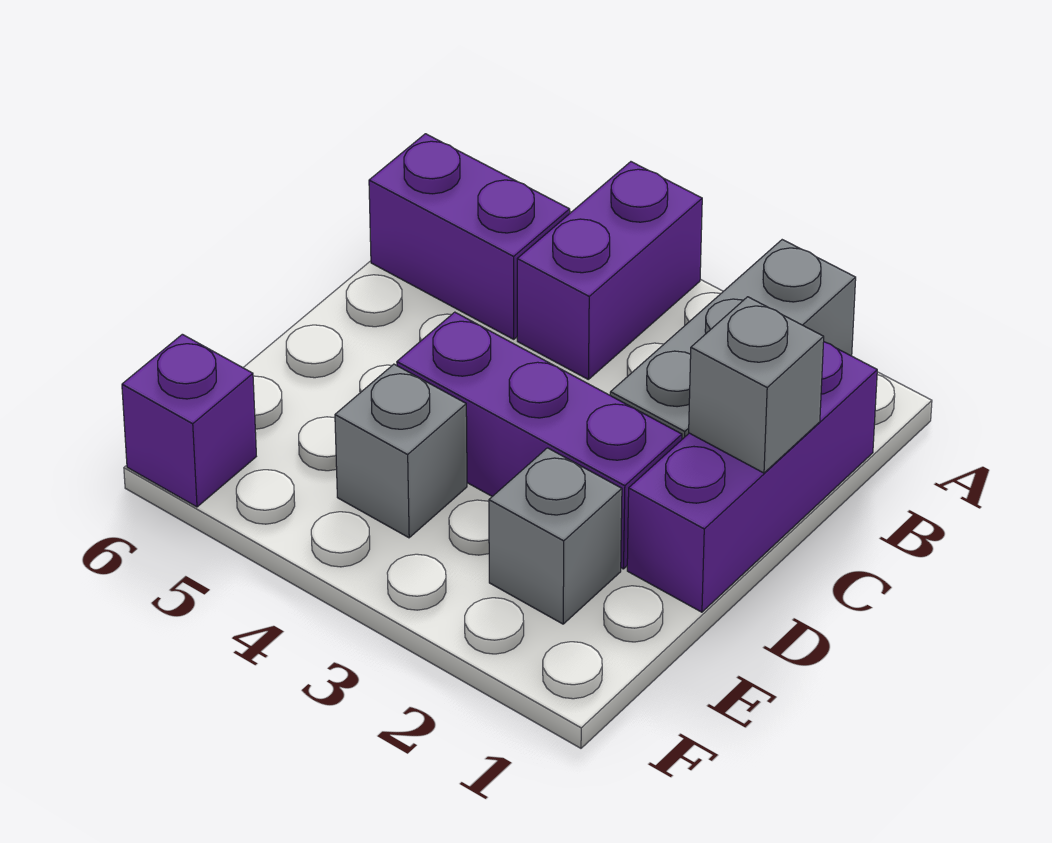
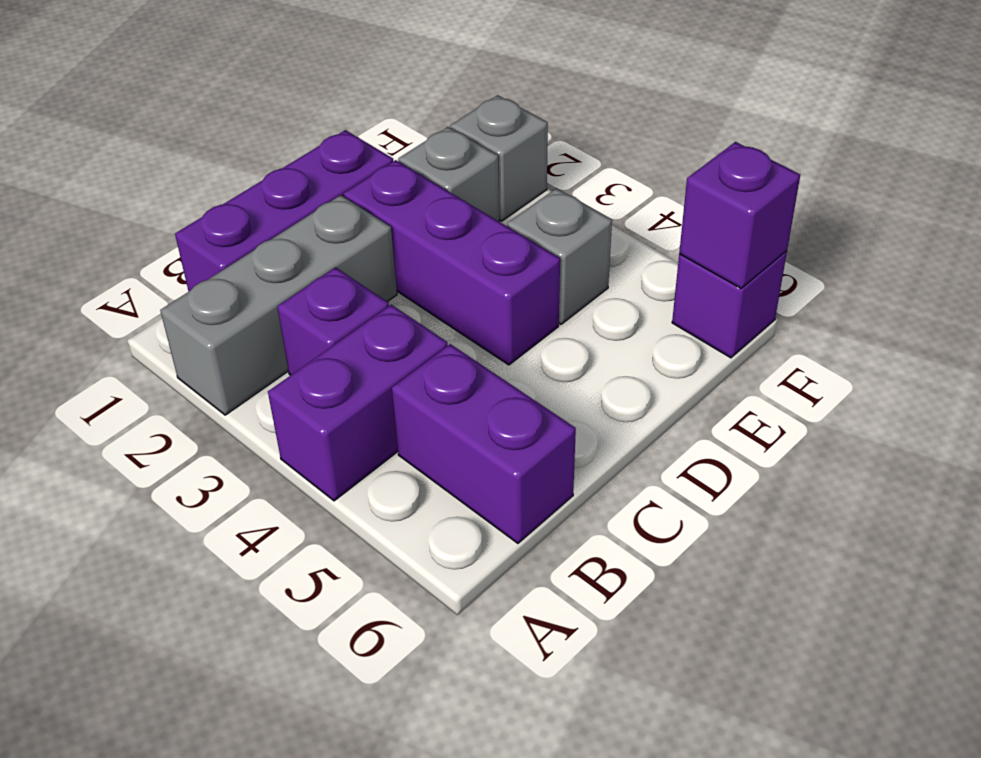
none -> purple 1x1 brick [277,267,389,375]
grey 1x1 brick [689,297,824,473] -> grey 1x1 brick moved to [450,95,548,221]
none -> purple 1x1 brick [679,142,800,288]

